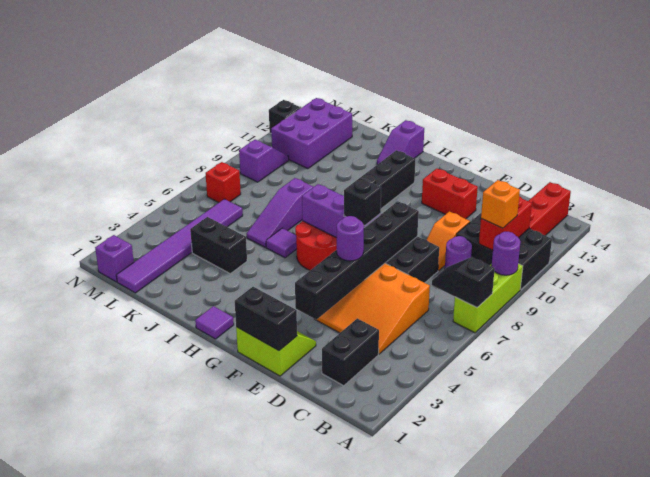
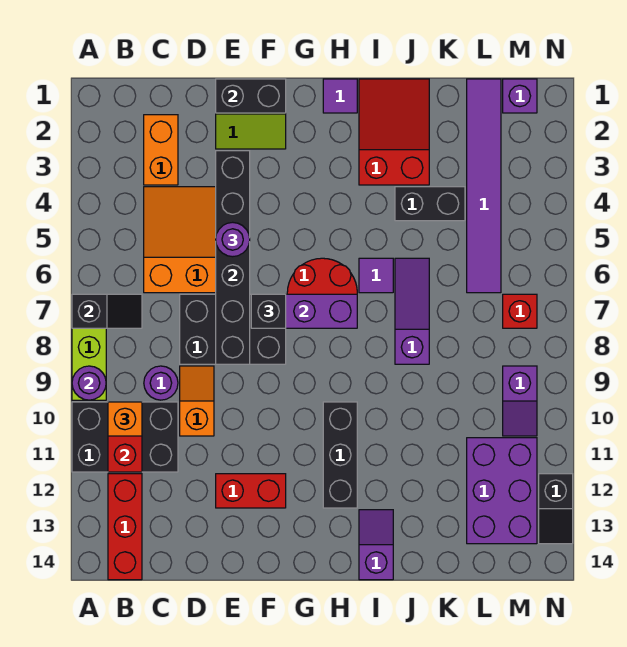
black 1x2 brick [322,318,379,386] -> orange 1x2 brick [144,115,178,185]
none -> red 2x3 slope [359,79,429,185]

